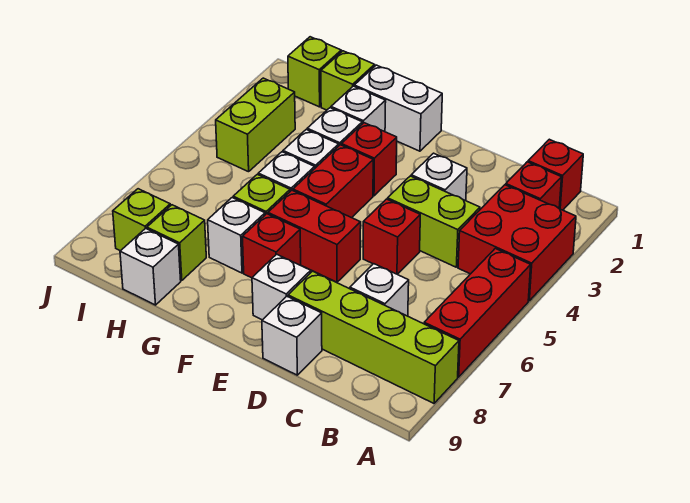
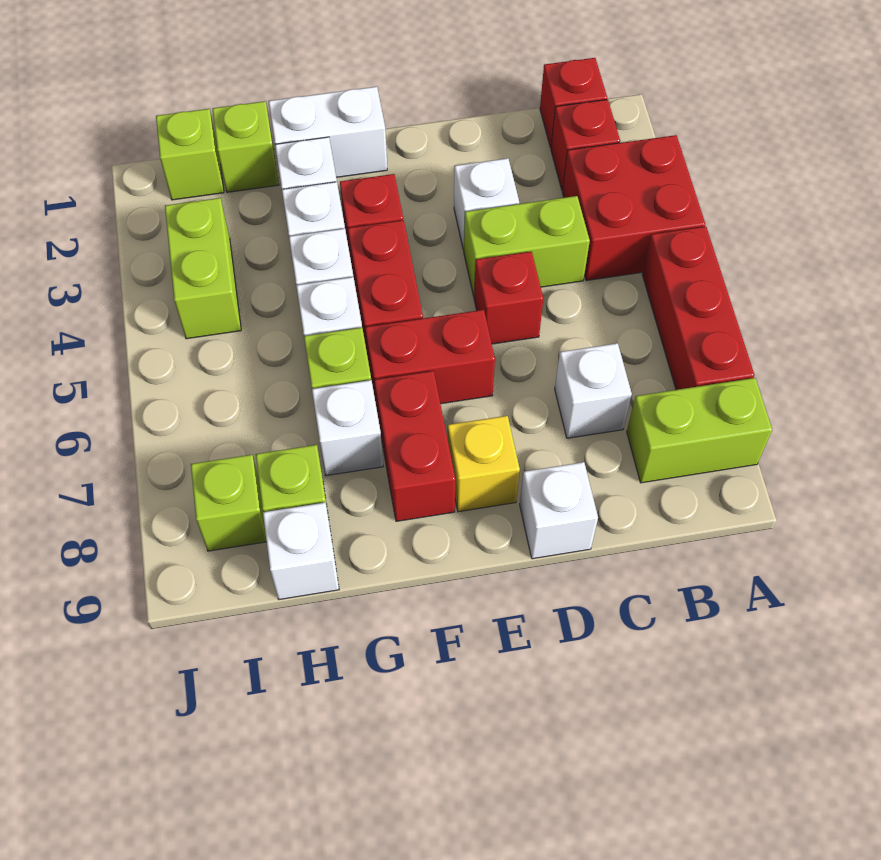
lime 1x4 brick [288,271,459,403] -> lime 1x2 brick [627,378,772,483]
white 1x1 brick [252,254,311,320] -> yellow 1x1 brick [448,416,520,512]
red 1x1 brick [242,214,301,278] -> red 1x2 brick [375,371,455,521]

